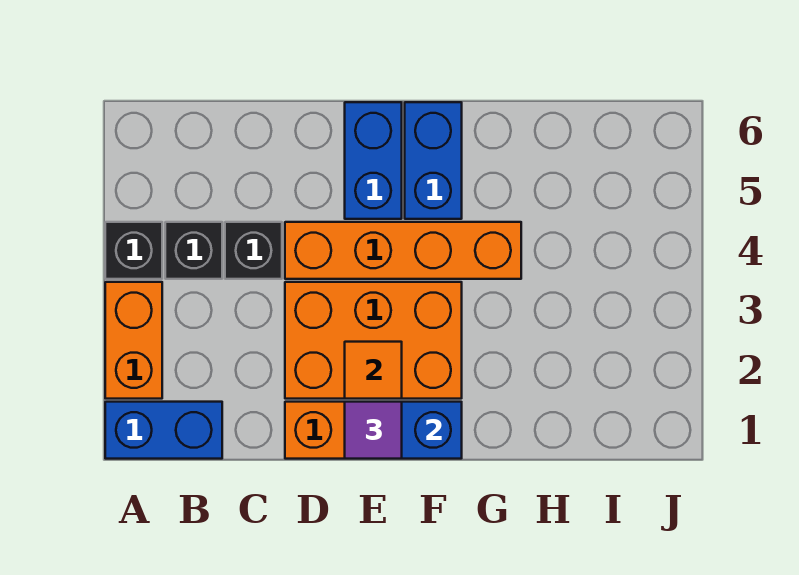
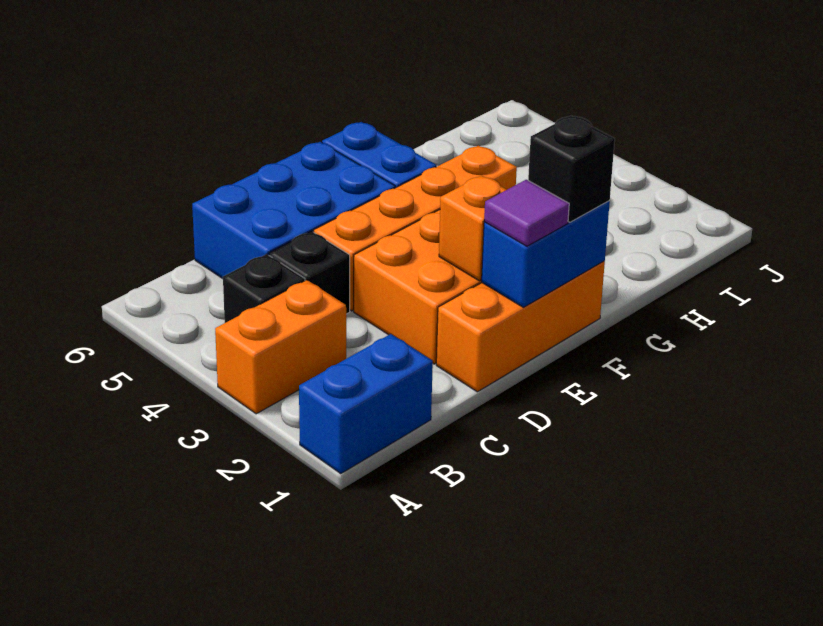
orange 1x2 brick [105,282,162,399] -> orange 1x2 brick turned to [215,280,346,414]
black 1x1 brick [105,222,162,279] -> black 1x1 brick moved to [528,116,615,222]
orange 1x1 tile [345,342,402,399] -> orange 1x1 brick [439,175,507,281]
blue 1x2 brick [345,102,402,219] -> blue 2x3 brick [192,142,395,279]

